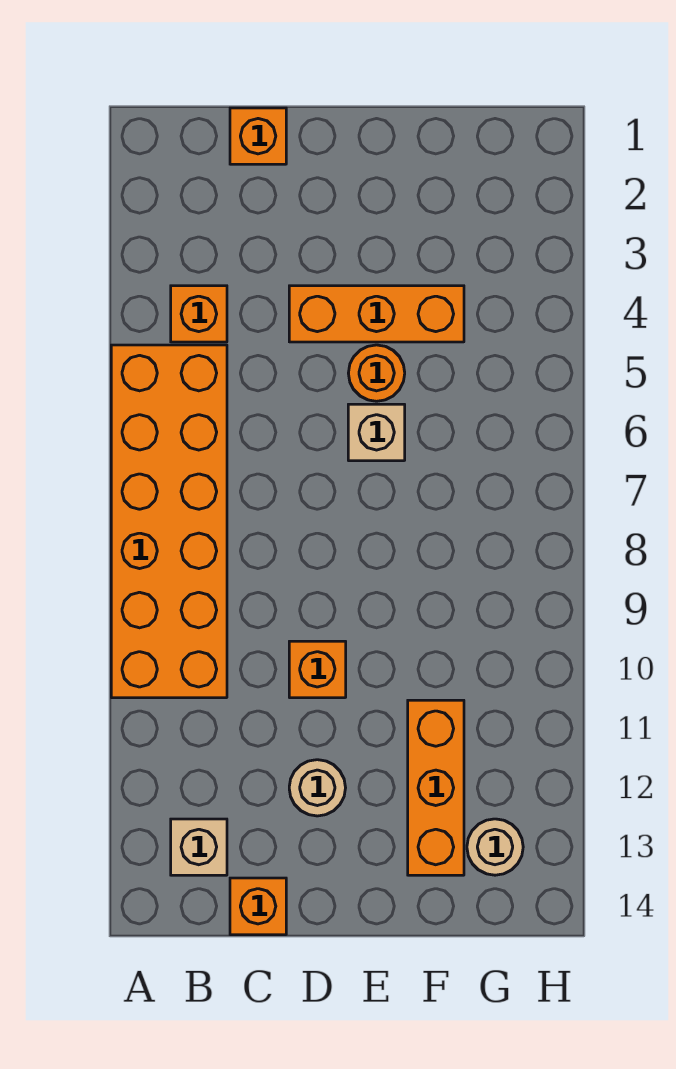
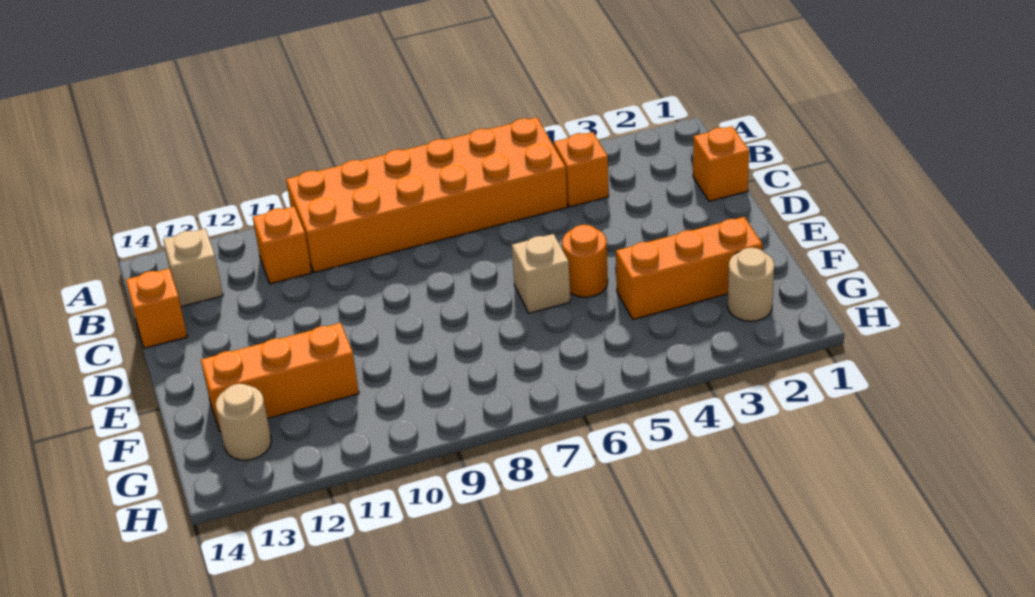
orange 1x3 brick [289,286,464,342] -> orange 1x3 brick turned to [616,217,762,319]
orange 1x1 brick [289,641,346,698] -> orange 1x1 brick moved to [253,207,312,284]
tan 1x1 round brick [289,760,346,816] -> tan 1x1 round brick moved to [728,248,774,321]

